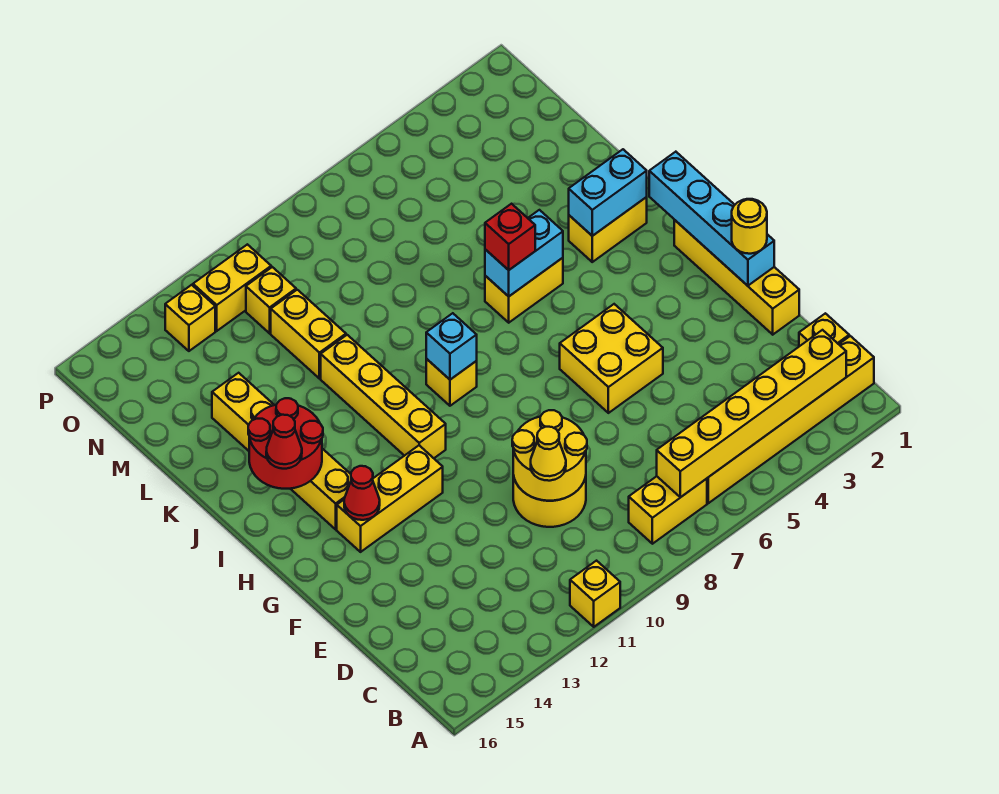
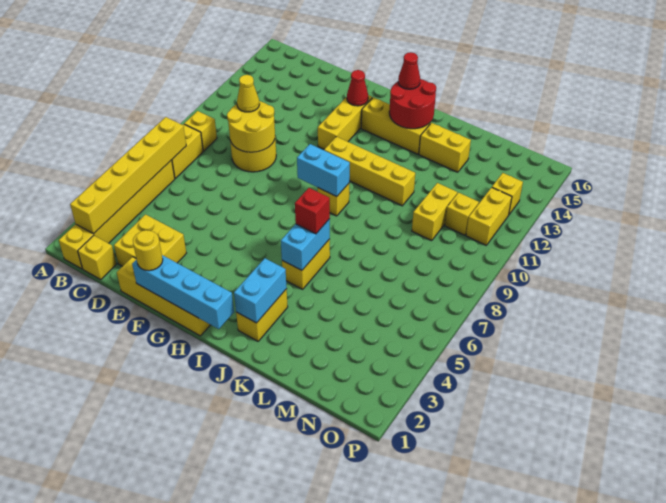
yellow 1x1 brick [570,561,620,627] -> yellow 1x1 brick moved to [184,111,217,151]
yellow 2x2 brick [560,304,663,413] -> yellow 2x2 brick moved to [114,214,186,266]
cyan 1x1 brick [426,313,477,380] -> cyan 1x2 brick [297,144,350,197]
yellow 1x2 brick [271,290,346,379] -> yellow 1x2 brick turned to [412,183,457,241]

